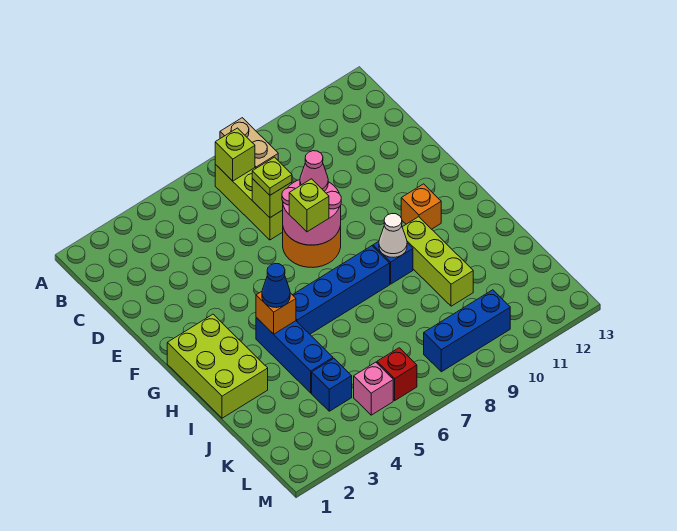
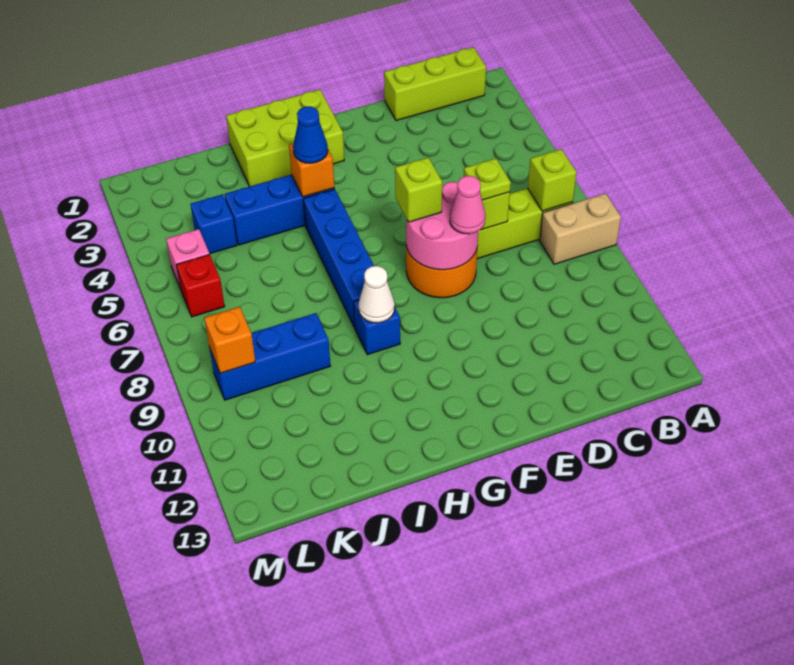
orange 1x1 brick [401,184,441,229] -> orange 1x1 brick moved to [204,307,255,373]
lime 1x3 brick [402,217,473,306] -> lime 1x3 brick moved to [384,47,486,121]
blue 1x3 brick [424,290,510,372] -> blue 1x3 brick turned to [209,313,330,400]

